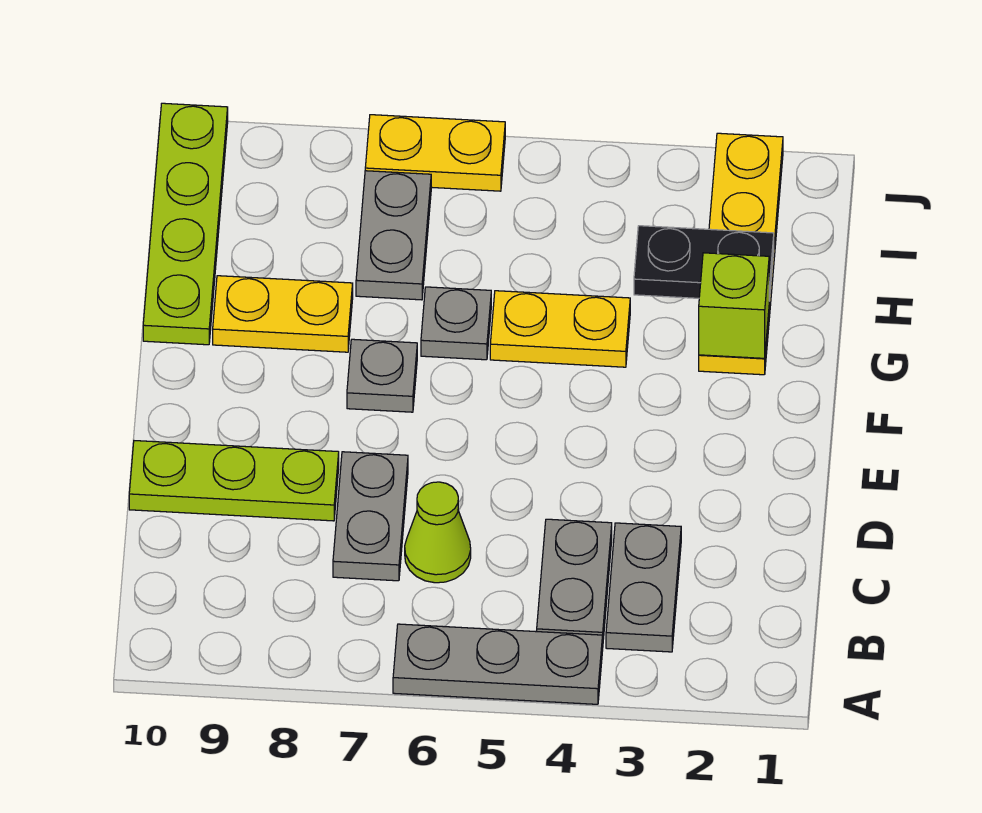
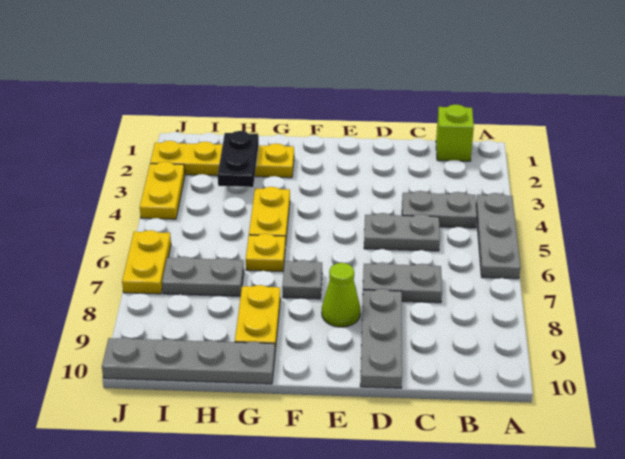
grey 1x2 plate [606,523,681,652] -> grey 1x2 plate moved to [364,213,440,251]
lime 1x1 cone [405,482,471,583] -> lime 1x1 cone moved to [322,263,361,327]
lime 1x3 plate [129,441,339,521] -> grey 1x3 plate [360,289,402,388]
lime 1x1 brick [699,253,769,358] -> lime 1x1 brick moved to [436,104,474,161]
grey 1x1 plate [421,287,491,360] -> yellow 1x1 plate [246,234,285,271]
lime 1x4 plate [143,103,228,345] -> grey 1x4 plate [102,337,275,384]
none -> yellow 1x2 plate [140,162,185,219]

